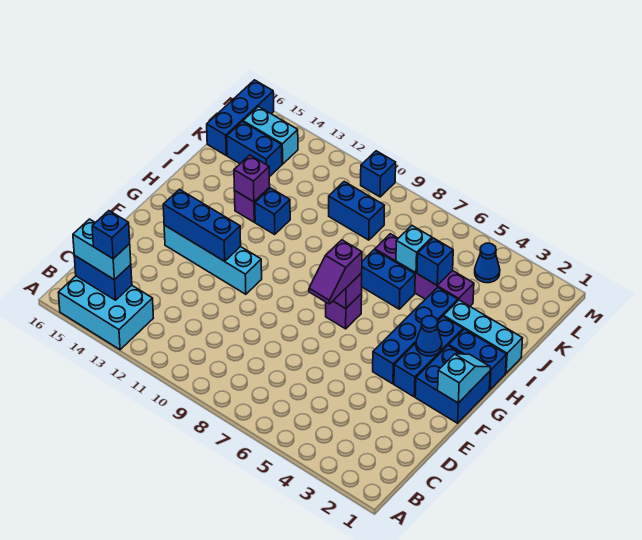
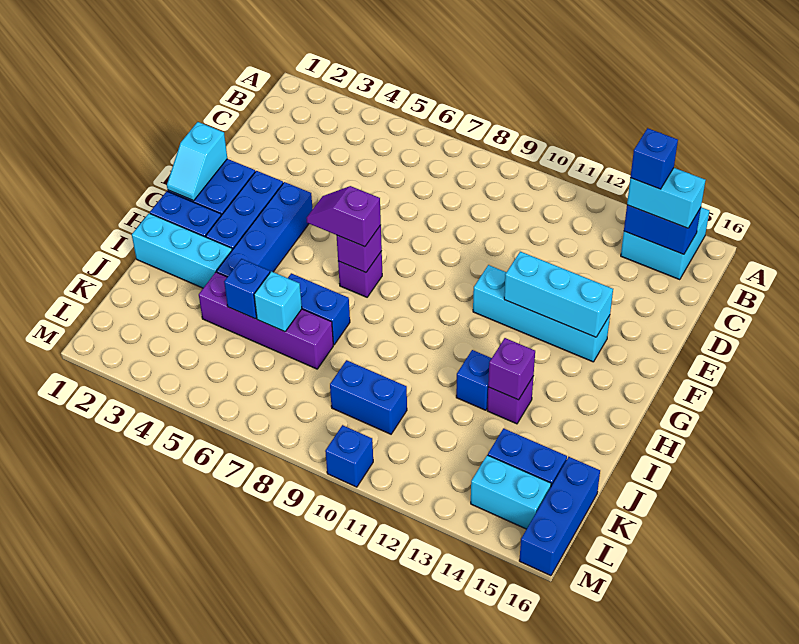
cyan 2x3 brick [58,276,153,350] -> cyan 2x2 brick [621,207,709,280]
purple 1x2 slope [309,240,362,304] -> purple 1x2 slope turned to [306,186,381,247]
blue 1x3 brick [163,189,241,261] -> cyan 1x3 brick [504,252,613,337]
blue 1x1 cone [416,316,442,356] -> none
blue 1x1 cone [475,243,500,283] -> none

